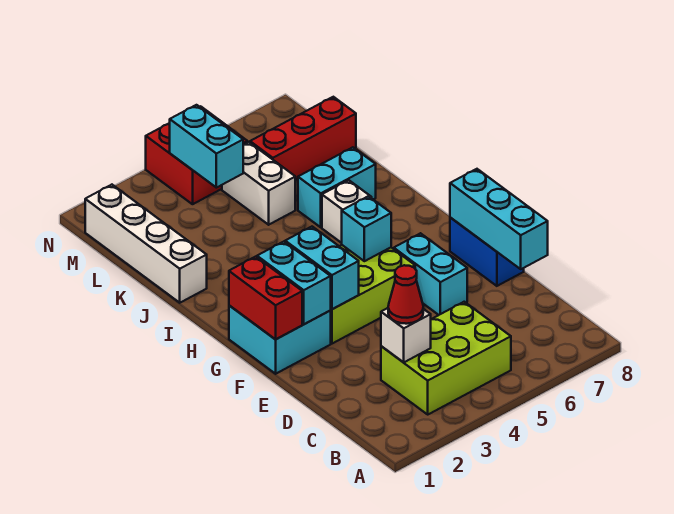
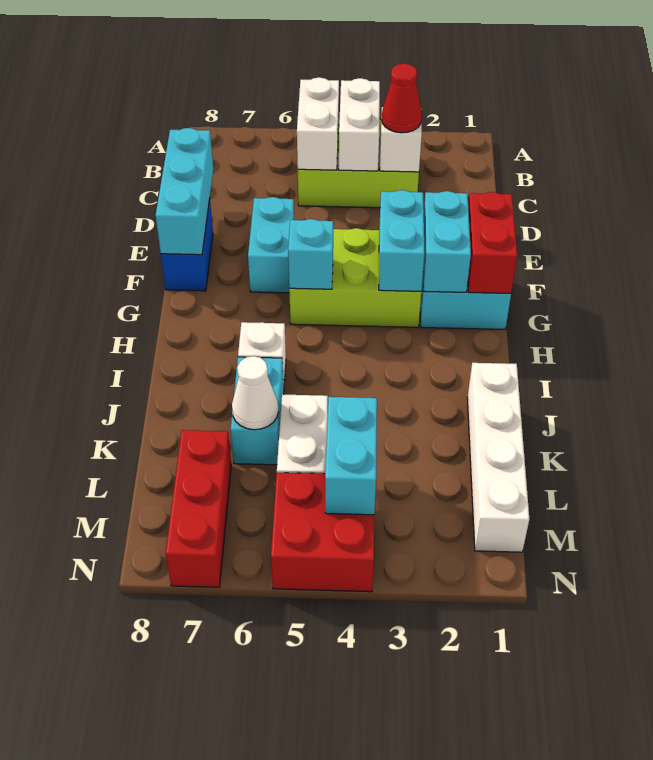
none -> white 1x2 brick [339,78,380,171]
none -> white 1x2 brick [297,77,339,170]
cyan 1x2 brick [298,147,376,227] -> cyan 1x2 brick turned to [231,357,284,465]
none -> white 1x1 cone [232,356,278,430]
red 1x3 brick [250,97,356,180] -> red 1x3 brick turned to [166,430,231,587]

